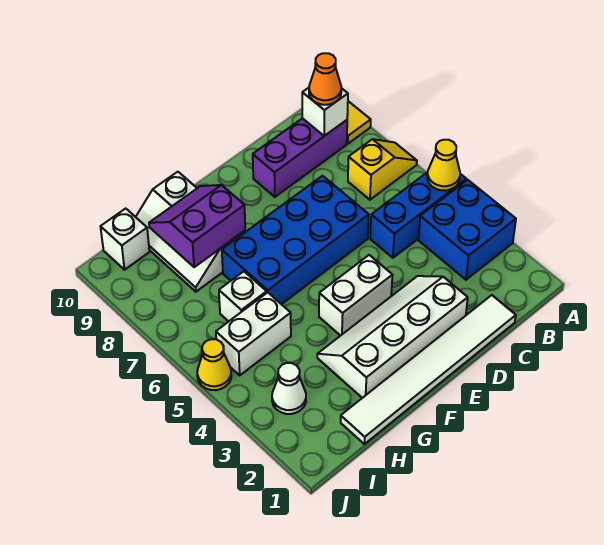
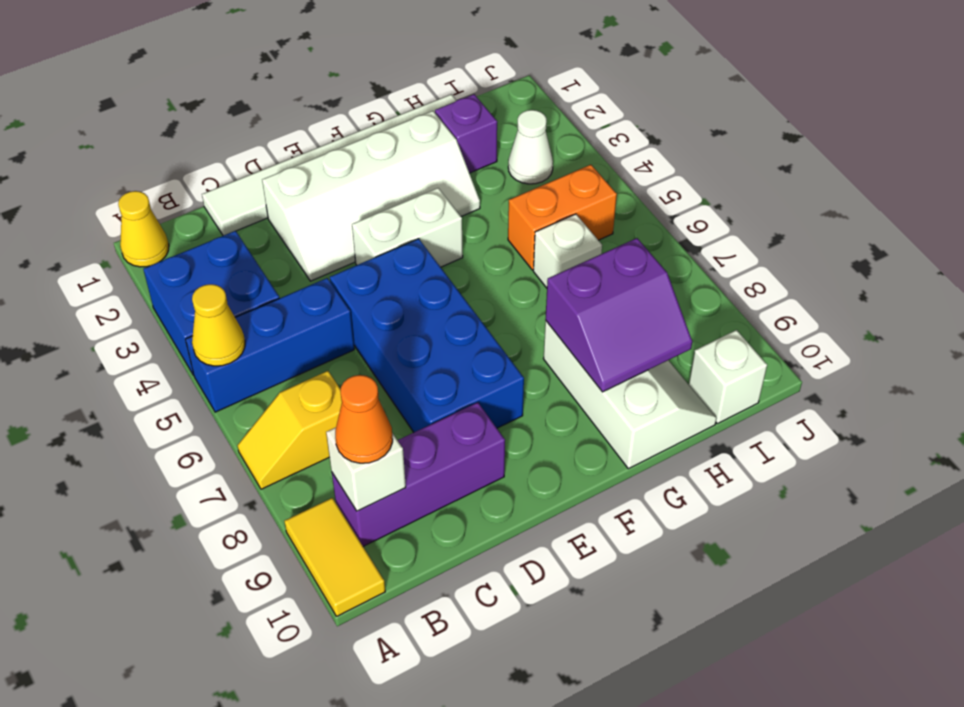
blue 2x4 brick [222,176,369,304] -> blue 2x4 brick turned to [330,239,524,432]
none -> purple 1x1 brick [435,94,497,173]
white 1x2 brick [216,292,291,375] -> orange 1x2 brick [508,165,617,270]
yellow 1x1 cone [197,339,231,390] -> yellow 1x1 cone moved to [118,191,169,267]

